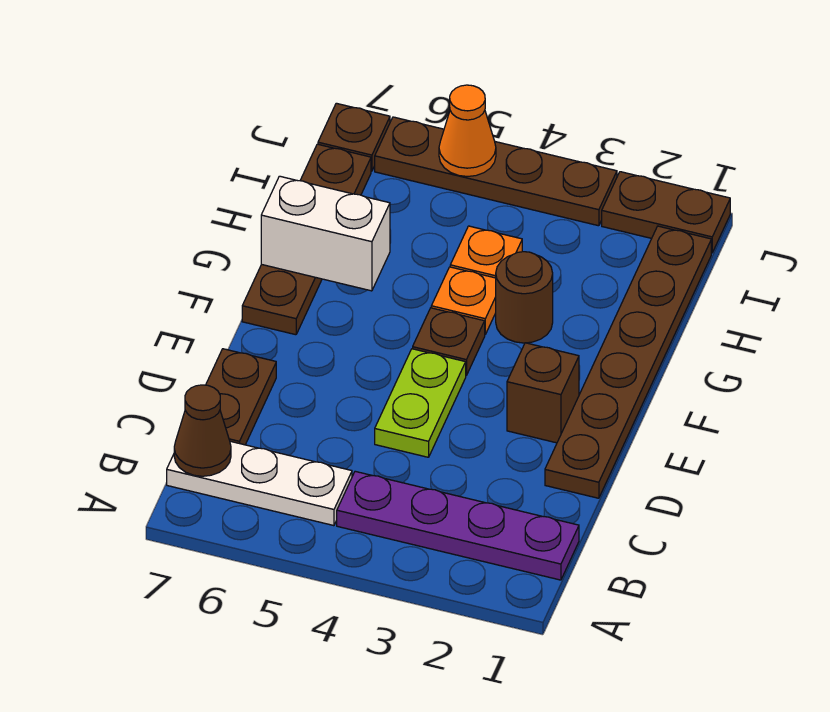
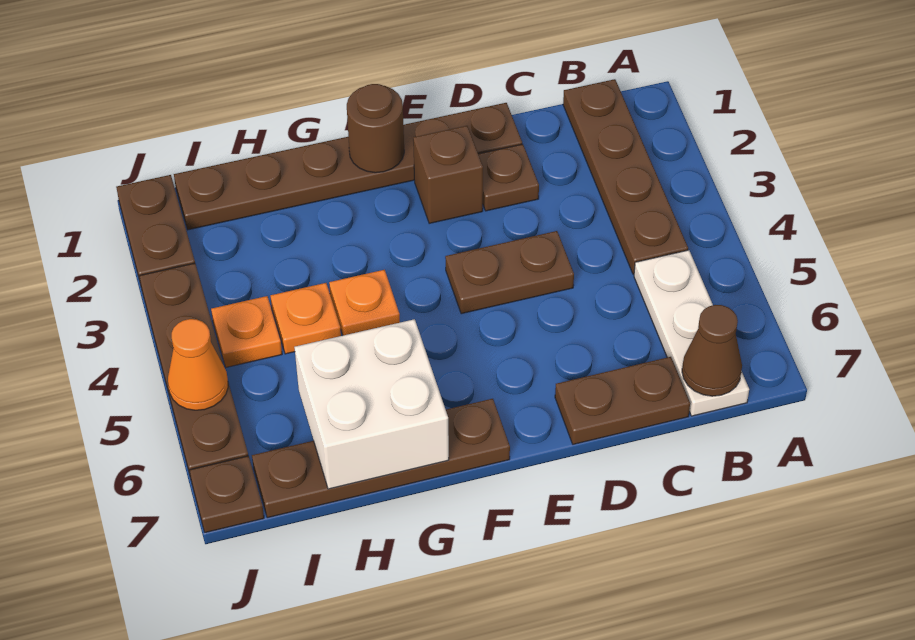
purple 1x4 plate [337,471,579,580] -> brown 1x4 plate [563,79,688,274]
lime 1x2 plate [375,349,466,457] -> brown 1x2 plate [445,231,574,314]
brown 1x1 plate [413,308,485,375] -> brown 1x1 plate moved to [478,144,539,211]
brown 1x1 round brick [496,252,553,343] -> brown 1x1 round brick moved to [347,84,404,173]
white 1x2 brick [261,176,390,291] -> white 2x2 brick [294,319,449,489]
none -> orange 1x1 plate [211,296,282,367]

